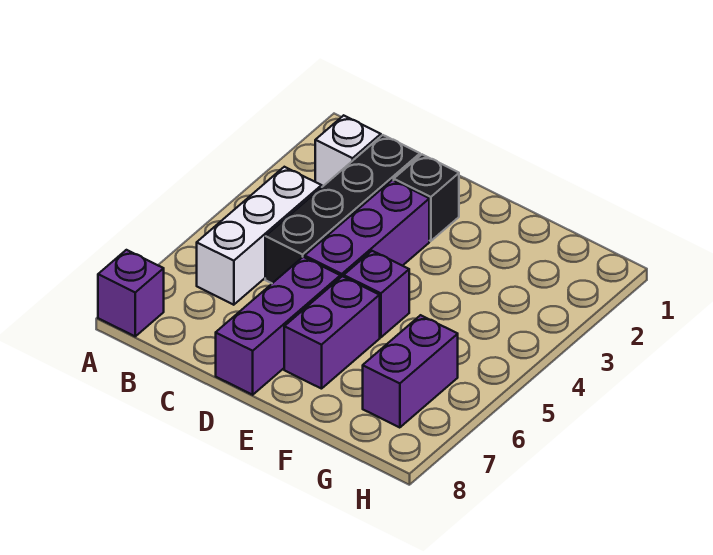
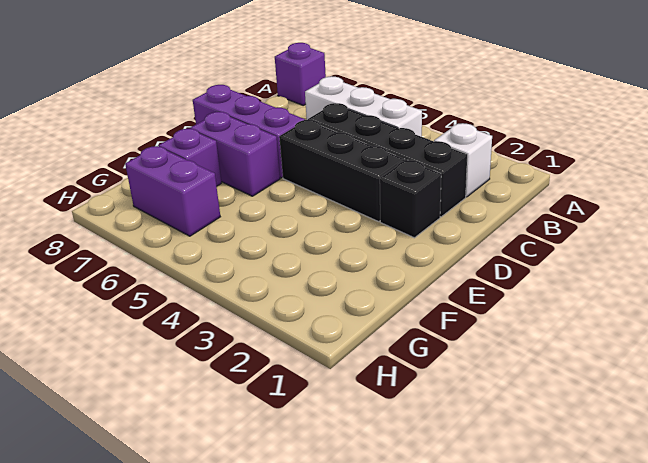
purple 1x3 brick [305,180,429,278] -> black 1x3 brick [279,120,405,222]
purple 1x1 brick [344,251,409,337] -> purple 1x1 brick moved to [159,129,221,186]

